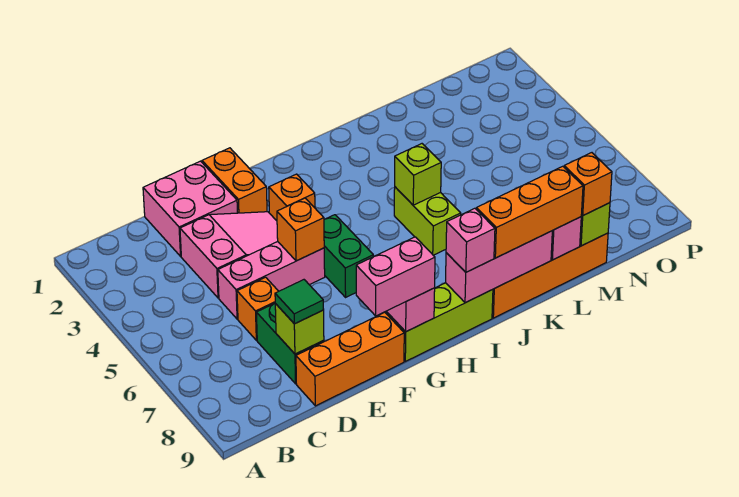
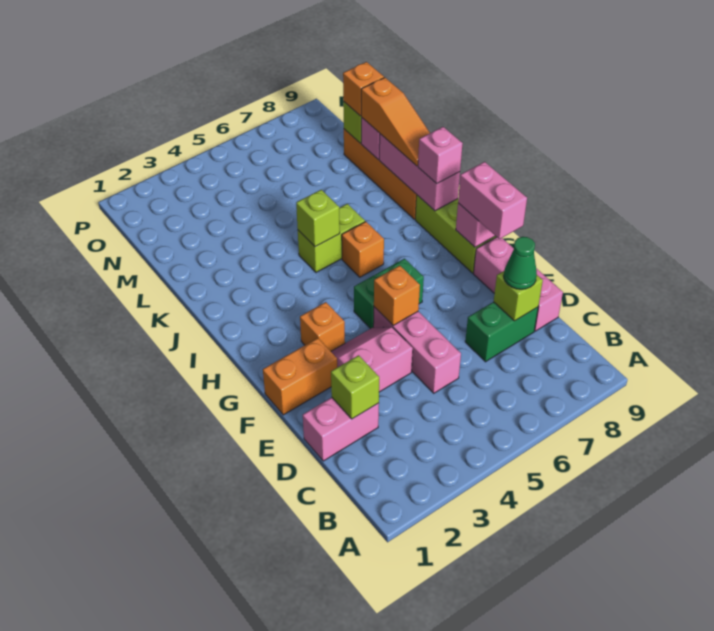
pink 2x2 brick [143,161,238,256] -> pink 1x2 brick [303,397,379,461]
none -> lime 1x1 brick [331,355,379,419]
pink 2x3 slope [180,212,278,298] -> pink 2x2 slope [331,327,413,392]
orange 1x1 brick [237,277,279,340] -> orange 1x1 brick moved to [342,222,384,277]
green 1x1 tile [275,280,324,324] -> green 1x1 cone [504,237,537,289]
orange 1x3 brick [296,312,404,406] -> pink 1x3 brick [473,237,563,331]
orange 1x3 brick [476,166,583,258] -> orange 1x3 slope [361,78,430,166]

